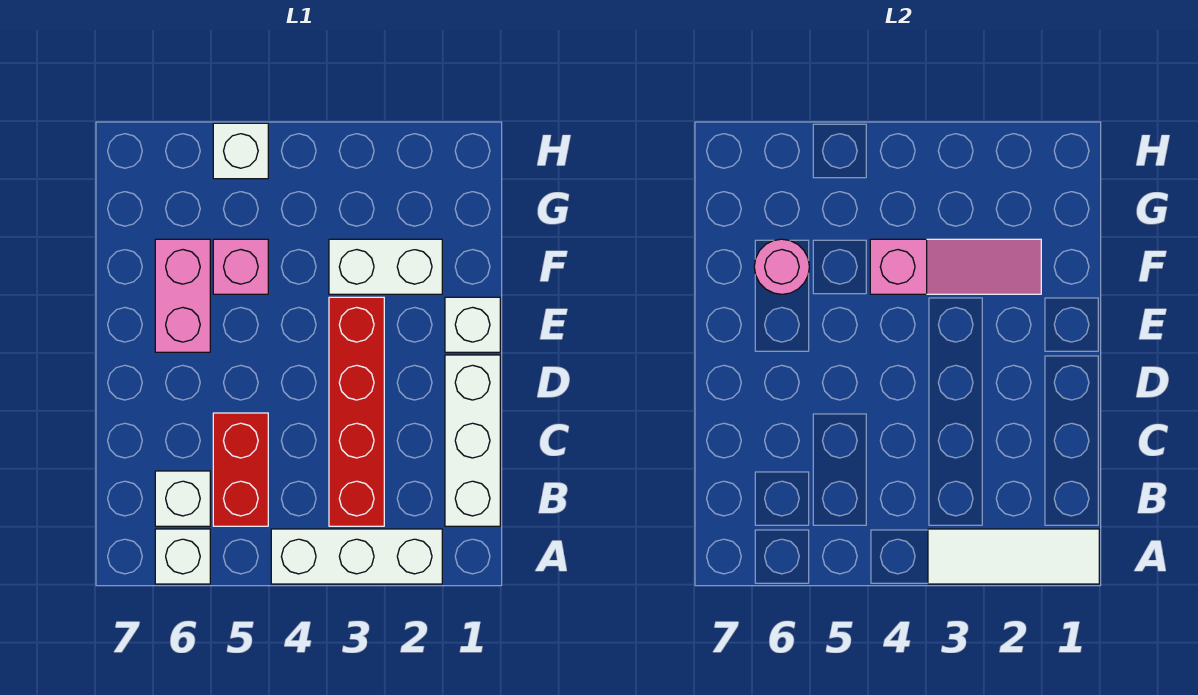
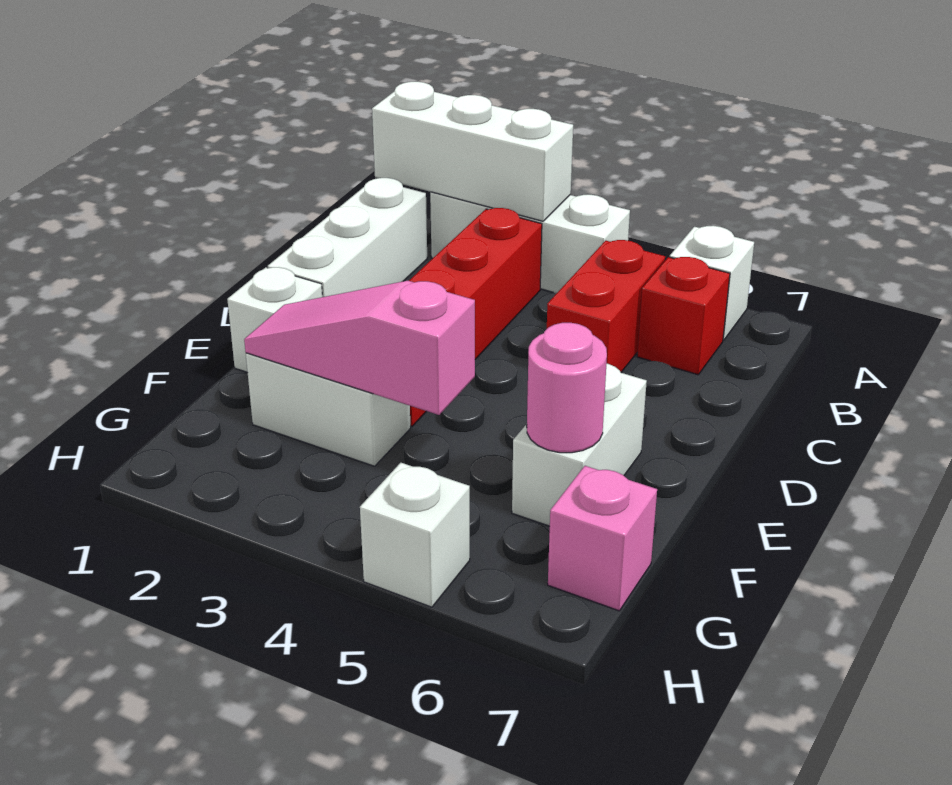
white 1x3 tile [928,529,1099,584] -> white 1x3 brick [372,82,573,221]
white 1x1 brick [155,471,210,526] -> red 1x1 brick [637,257,730,375]
pink 1x2 brick [155,239,210,352] -> white 1x2 brick [512,364,647,526]
pink 1x1 brick [213,239,268,294] -> pink 1x1 brick moved to [548,466,657,611]

